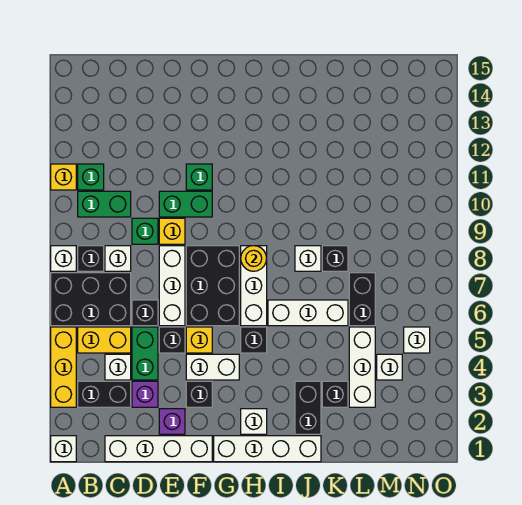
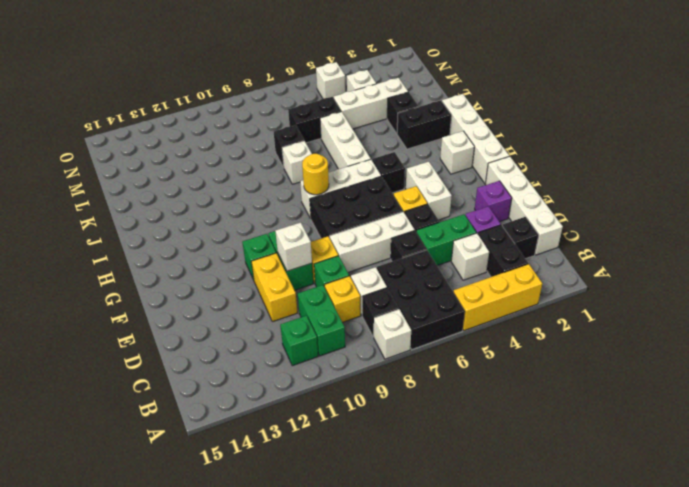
white 1x1 brick [51,436,76,462] -> white 1x1 brick moved to [275,222,312,271]
yellow 1x1 brick [51,164,76,190] -> yellow 1x1 brick moved to [324,276,361,322]
yellow 1x2 brick [78,327,131,353] -> yellow 1x2 brick moved to [251,253,298,322]
black 1x1 brick [186,381,212,407] -> black 1x1 brick moved to [503,217,539,259]

